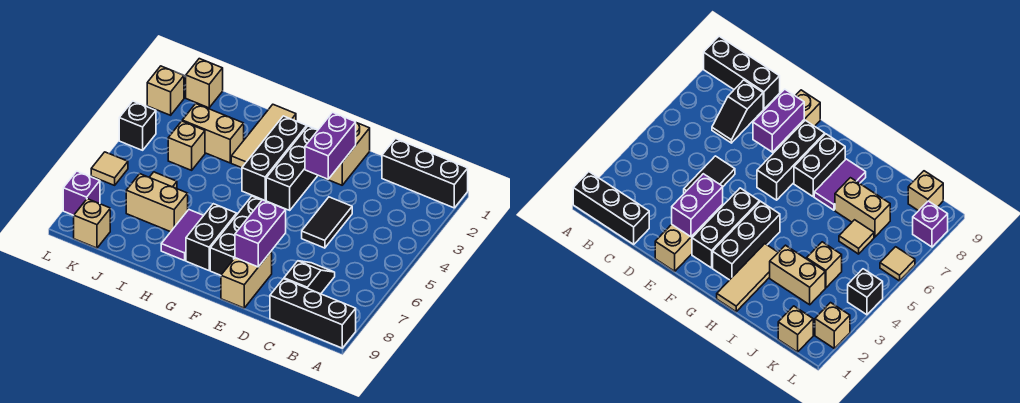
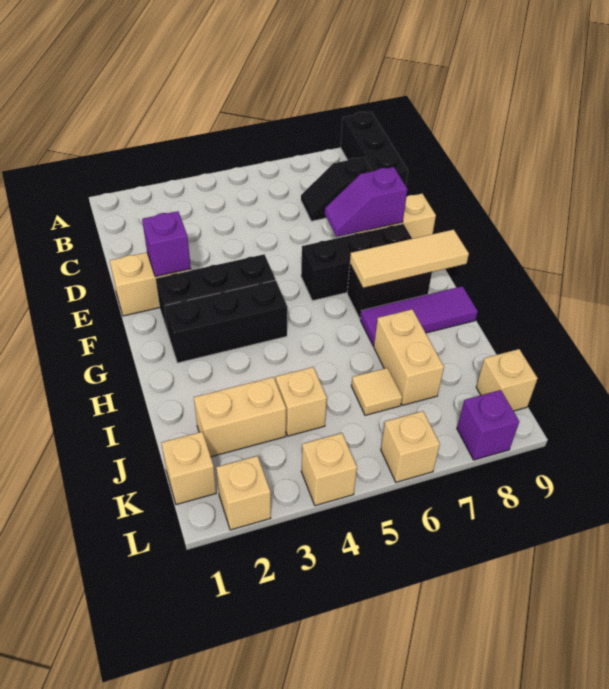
black 1x3 brick [382,139,468,208] -> none
black 1x2 tile [302,197,352,248] -> none
purple 1x2 brick [305,112,356,179] -> purple 1x1 brick [142,211,191,277]
purple 1x2 brick [235,200,286,267] -> purple 1x2 slope [325,167,408,237]
tan 1x3 tile [231,105,296,168] -> tan 1x3 tile moved to [350,230,469,288]
purple 1x2 tile [161,210,204,261] -> purple 1x3 tile [360,286,478,346]
tan 1x2 brick [182,104,244,163] -> tan 1x2 brick turned to [194,377,286,457]
black 1x1 brick [119,101,156,150] -> tan 1x1 brick [301,433,357,506]
tan 1x1 tile [91,152,128,185] -> tan 1x1 brick [381,411,440,482]

